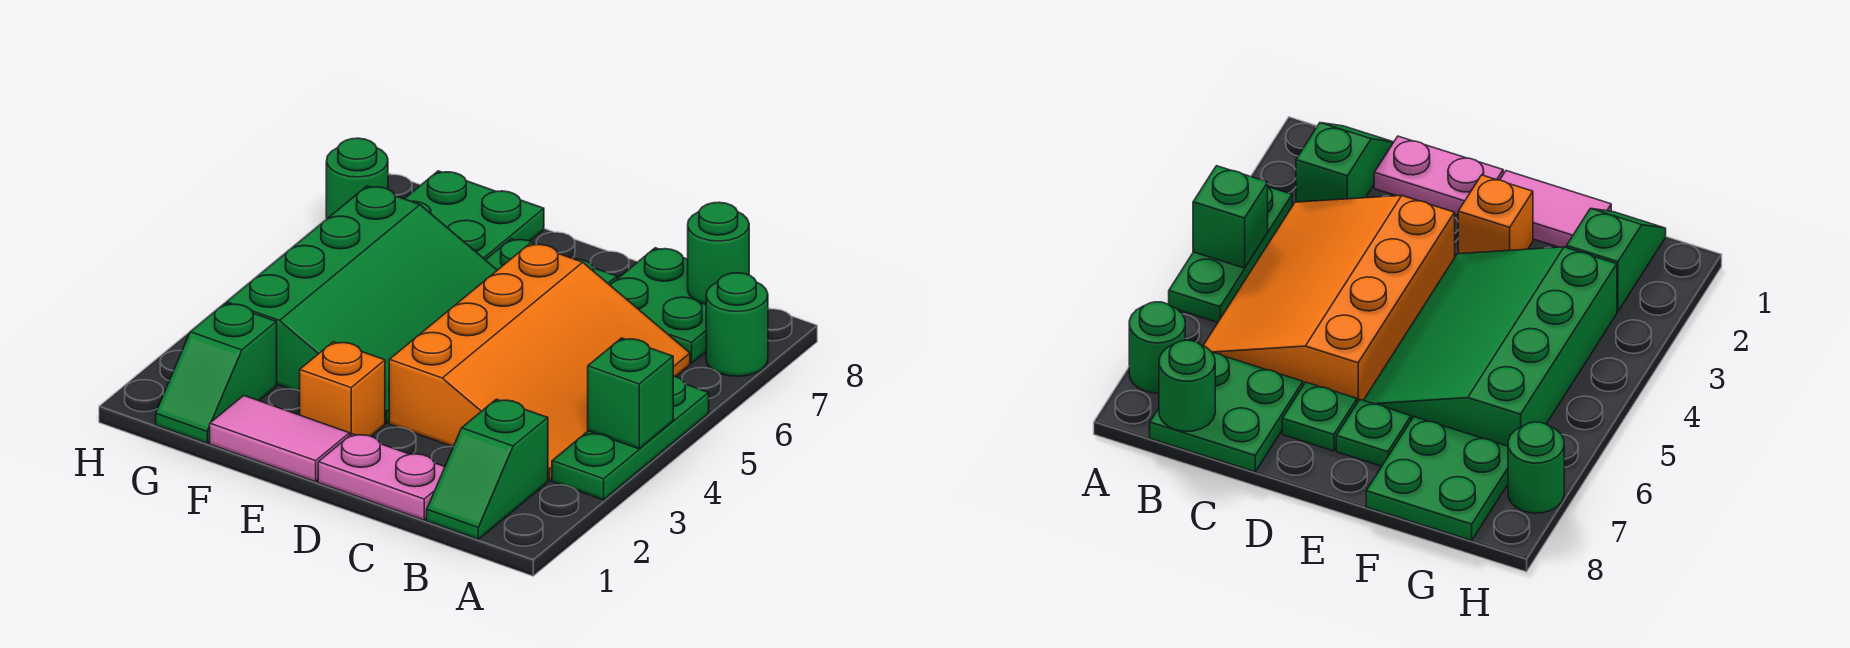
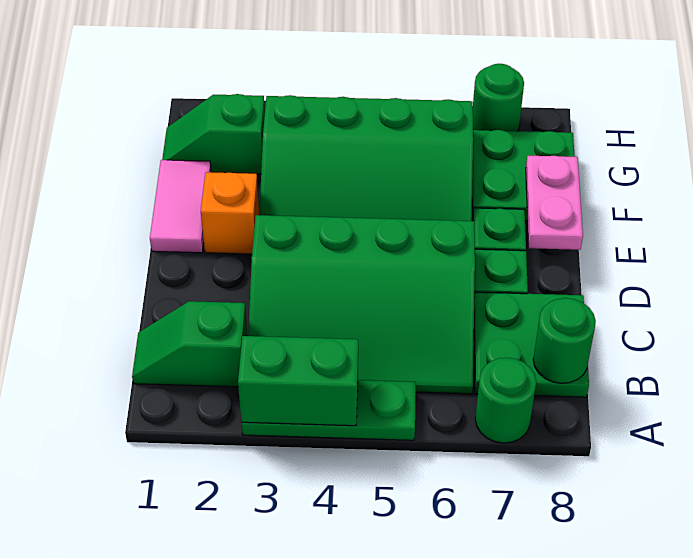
green 1x1 brick [588,338,673,449] -> green 1x2 brick [238,336,358,426]
orange 3x4 slope [389,244,690,481] -> green 3x4 slope [248,215,475,394]
pink 1x2 plate [318,434,445,520] -> pink 1x2 plate moved to [526,156,583,250]

